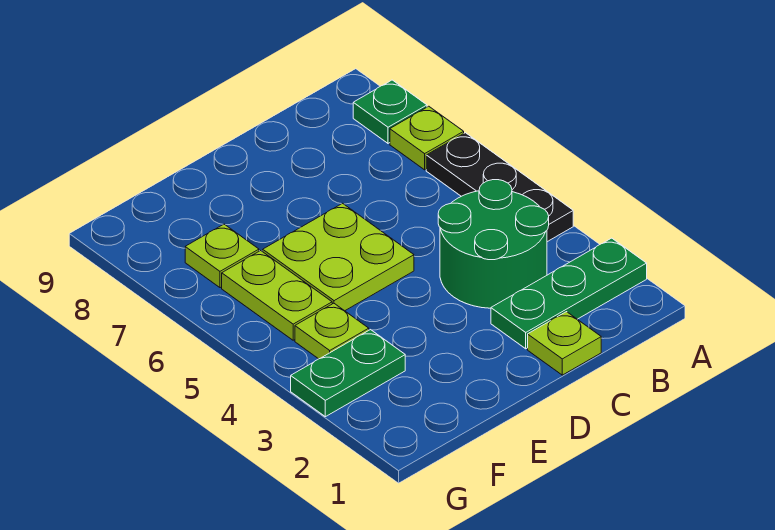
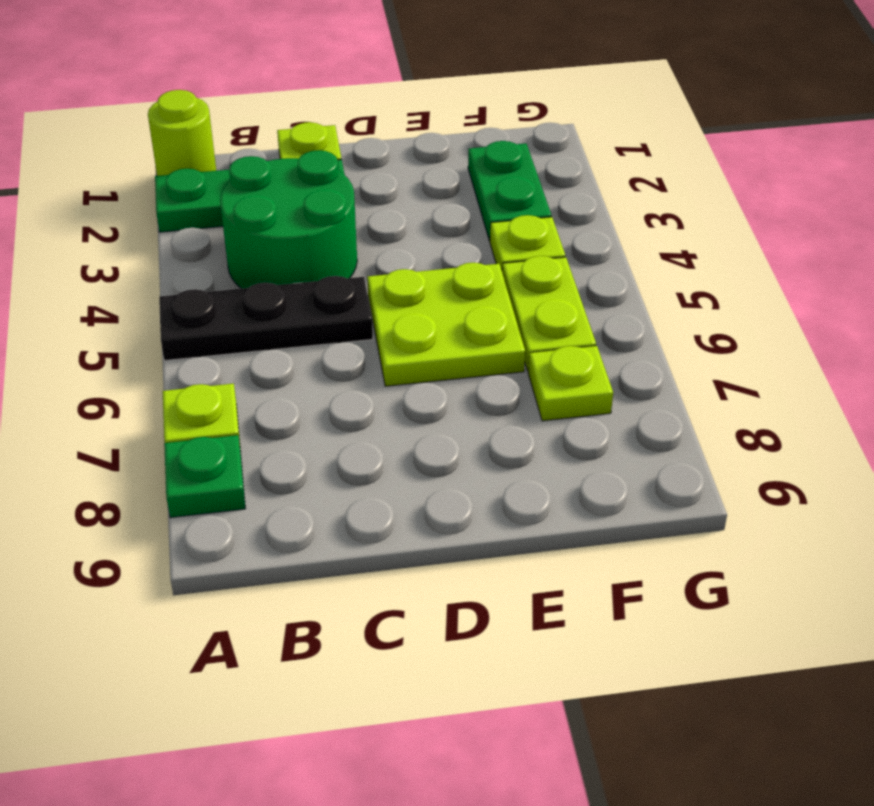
none -> lime 1x1 round brick [148,90,216,176]
black 1x3 plate [426,133,573,242] -> black 1x3 plate turned to [159,276,373,361]
green 1x2 plate [291,330,405,417] -> green 1x2 plate turned to [468,141,551,241]

